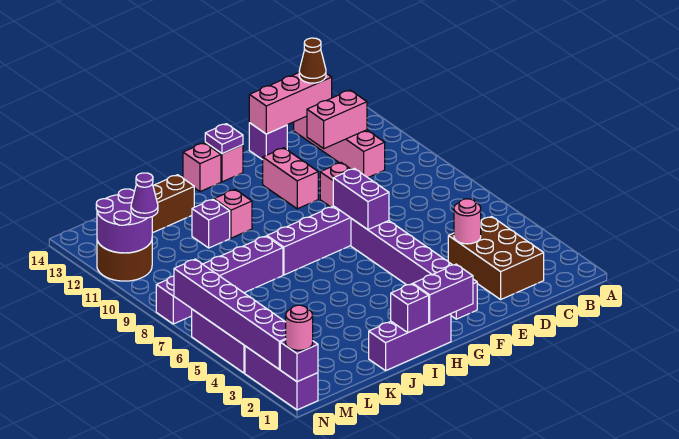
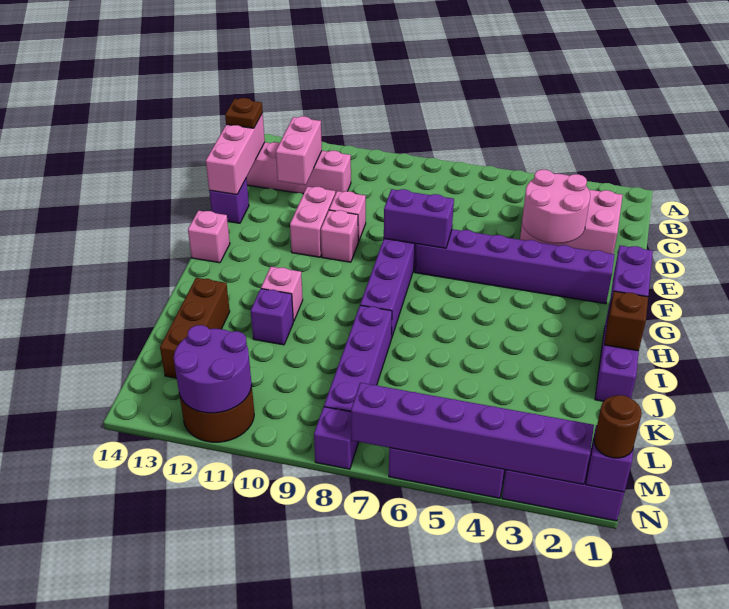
brown 2x3 brick [448,217,544,299] -> pink 2x3 brick [520,190,623,254]
brown 1x1 cone [299,38,326,83] -> brown 1x1 plate [225,98,263,128]
pink 1x1 round brick [454,199,481,244] -> pink 2x2 round brick [522,170,590,243]
pink 1x2 brick [263,148,318,209] -> pink 1x2 brick turned to [290,187,335,257]
purple 1x1 plate [205,124,243,154] -> none
pink 1x1 brick [183,143,221,192] -> pink 1x1 brick moved to [321,210,358,262]
purple 1x1 brick [391,284,429,332] -> brown 1x1 brick [604,291,648,351]
purple 1x1 cone [131,173,158,218] -> none
pink 1x1 round brick [286,305,313,350] -> brown 1x1 round brick [594,395,642,458]

